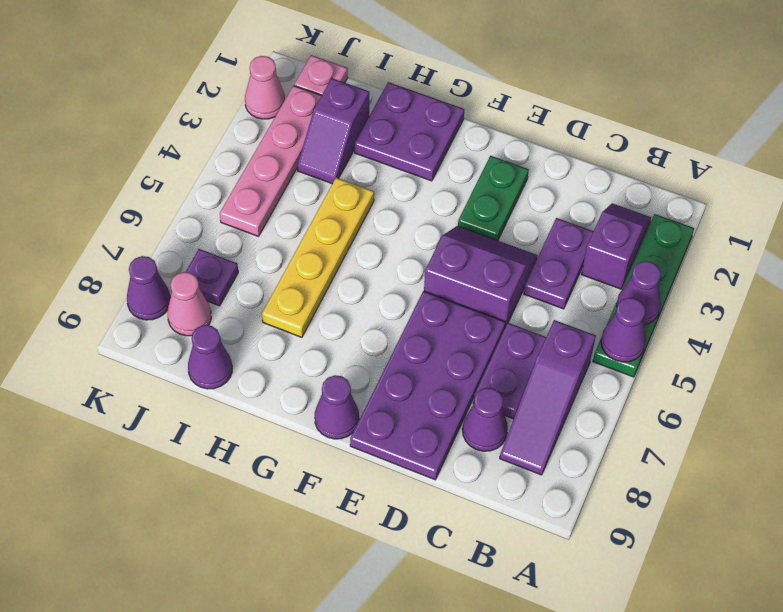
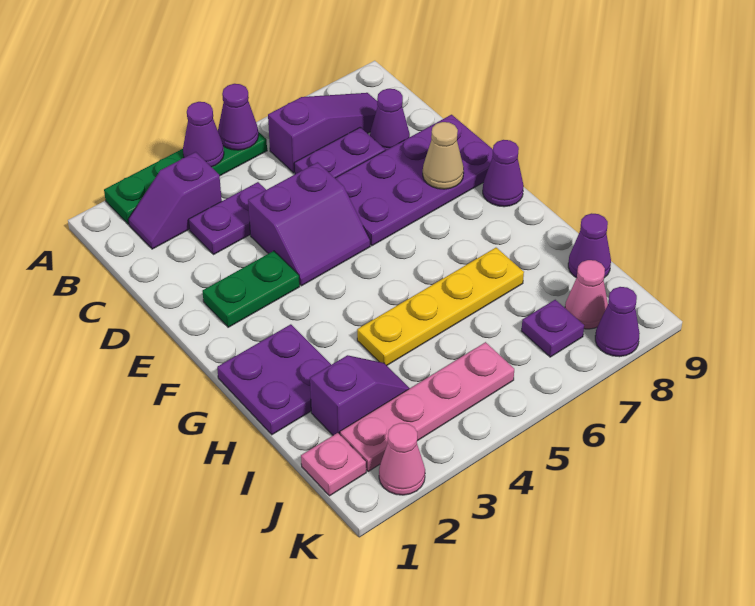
purple 2x2 slope [424,226,538,327] -> purple 2x2 slope turned to [248,162,370,286]
none -> tan 1x1 cone [423,122,464,189]

